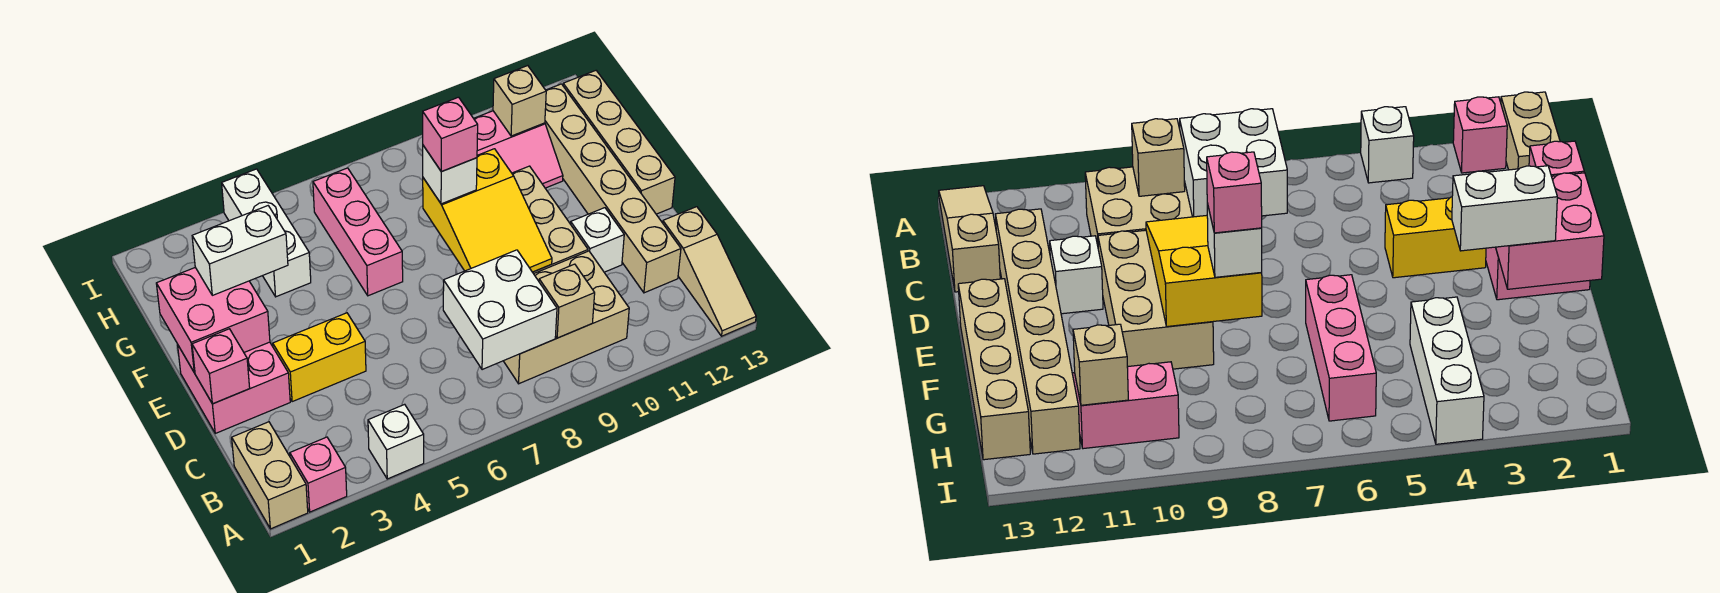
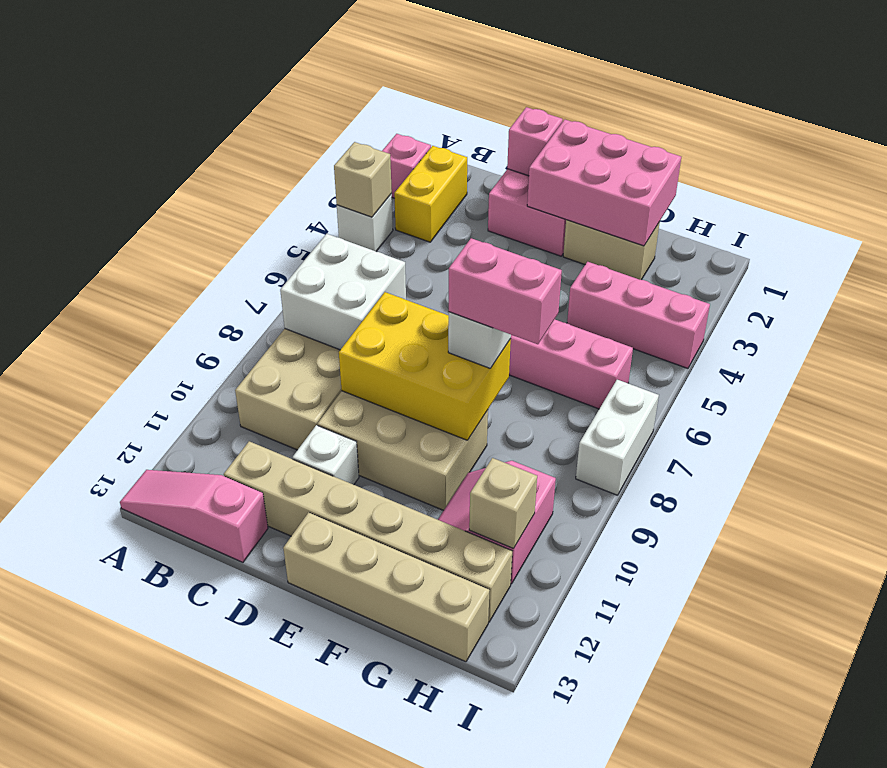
tan 1x2 brick [232,422,308,529] -> tan 1x2 brick moved to [563,220,660,280]
tan 1x3 slope [663,207,756,336] -> pink 1x3 slope [120,470,268,562]
tan 1x1 brick [539,264,595,338] -> tan 1x1 brick moved to [334,142,392,217]
yellow 1x2 brick [273,313,366,402] -> yellow 1x2 brick moved to [394,146,467,242]
yellow 2x3 slope [423,149,552,272] -> yellow 2x3 brick [339,292,511,440]
pink 2x2 brick [156,267,270,373] -> pink 2x3 brick [527,119,681,246]
white 1x2 brick [192,206,288,295] -> white 1x2 brick moved to [576,380,659,495]
pink 1x1 brick [423,97,478,172] -> pink 1x2 brick [449,238,562,344]
white 1x3 brick [222,169,311,297] -> pink 1x3 brick [567,262,710,368]

